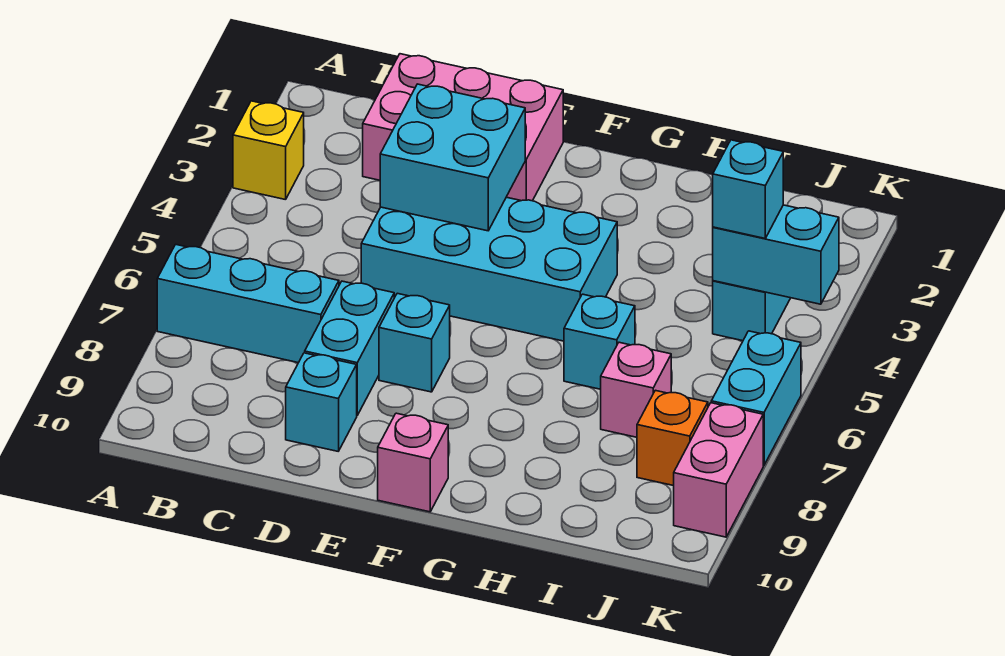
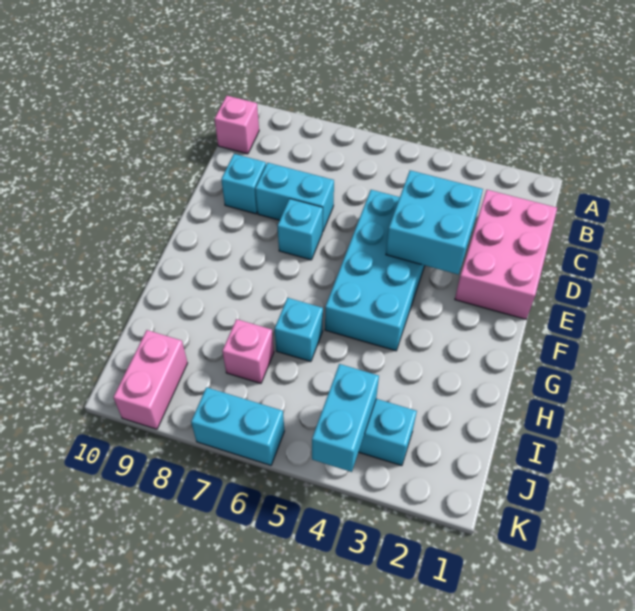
yellow 1x1 brick [233,101,304,200] -> none
cyan 1x3 brick [157,244,339,363] -> none
pink 1x1 brick [378,413,448,512] -> pink 1x1 brick moved to [215,96,259,154]
cyan 1x1 brick [713,140,783,238] -> none
orange 1x1 brick [637,390,708,486] -> none
pink 1x2 brick [674,403,763,537] -> pink 1x2 brick turned to [113,330,187,429]

